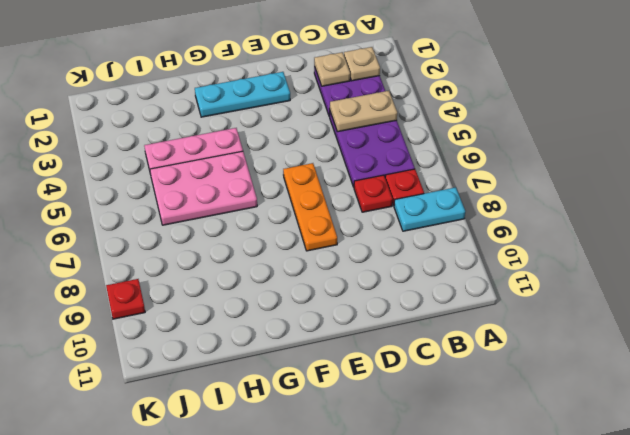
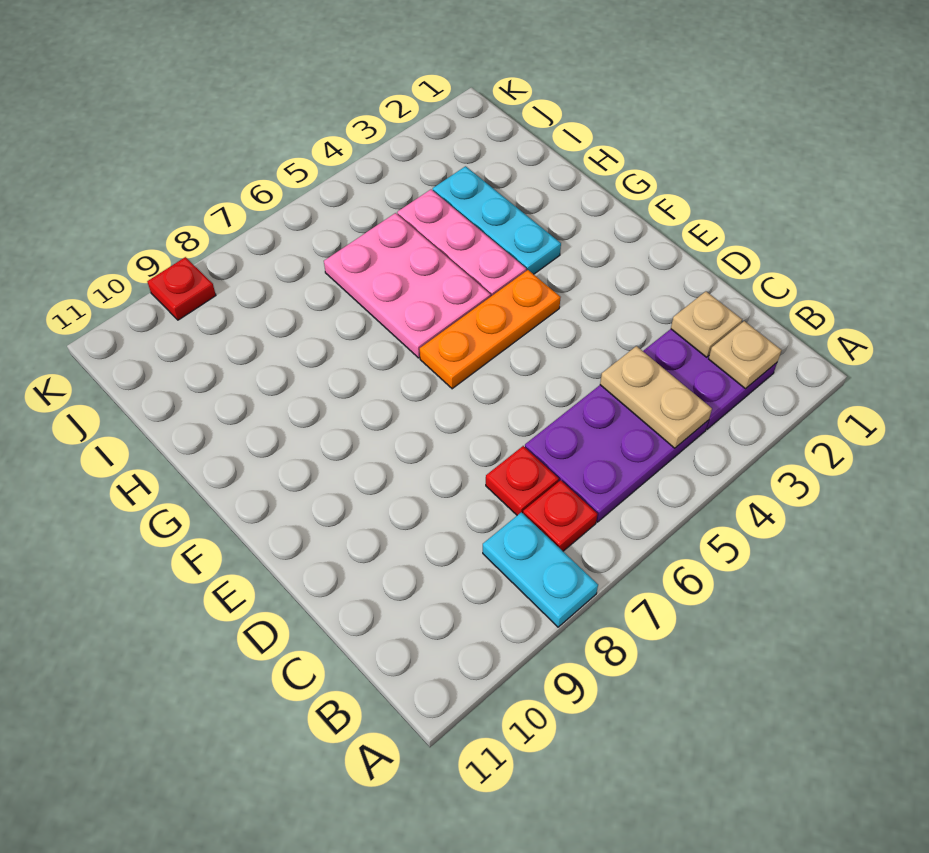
cyan 1x3 plate [195,72,290,117] -> cyan 1x3 plate moved to [433,166,561,274]
orange 1x3 plate [283,163,337,251] -> orange 1x3 plate moved to [420,270,561,389]

